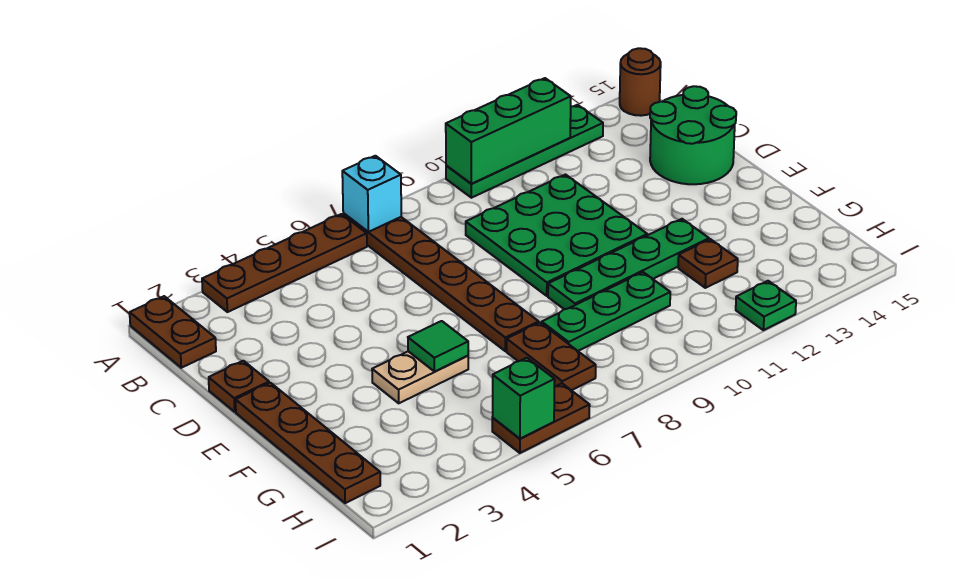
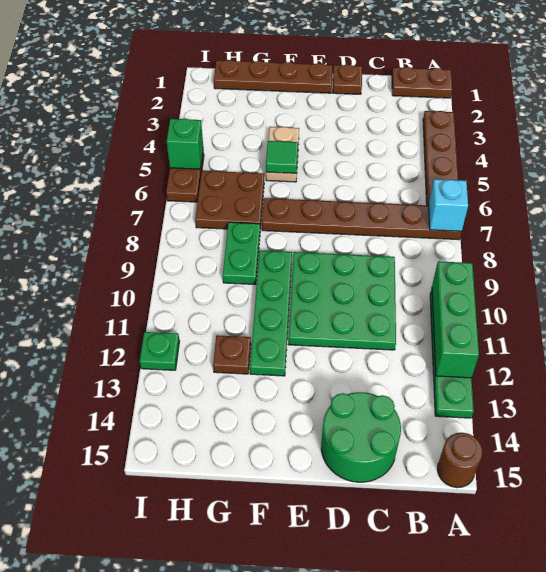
brown 1x2 plate [507,323,596,390] -> brown 2x2 plate [195,171,264,229]
green 1x3 plate [542,272,670,351] -> green 1x2 plate [223,222,260,285]

